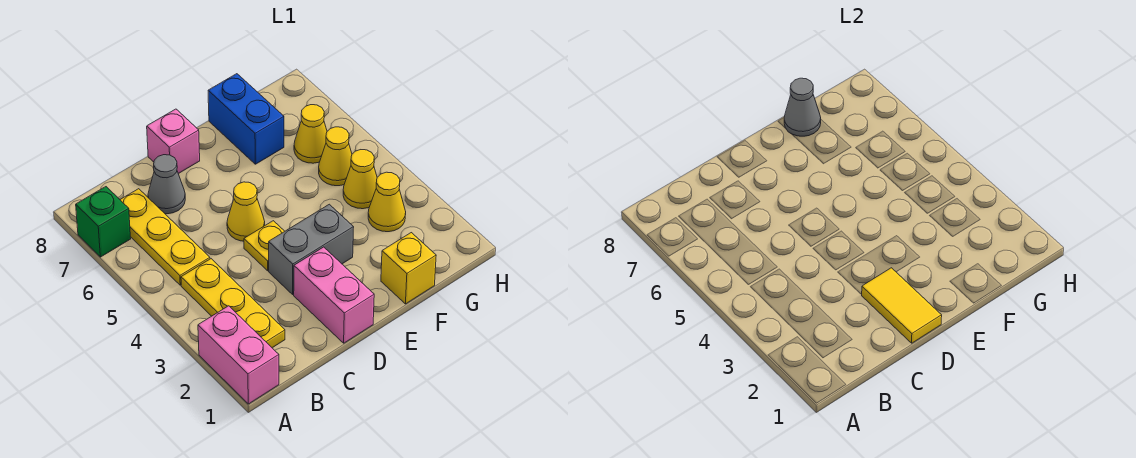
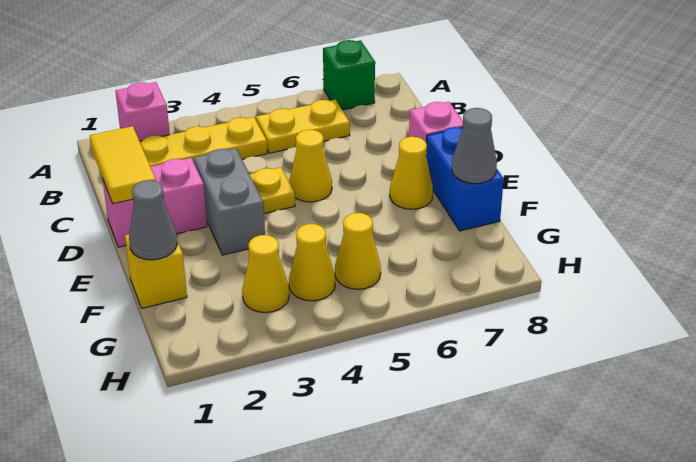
pink 1x2 brick [198,306,279,404] -> pink 1x1 brick [115,82,170,141]
yellow 1x3 plate [120,189,210,285] -> yellow 1x2 plate [256,100,350,153]
grey 1x1 cone [148,155,185,214] -> grey 1x1 cone moved to [129,180,177,260]
yellow 1x2 tile [861,268,942,343] -> yellow 1x2 tile turned to [90,126,156,204]
blue 1x2 brick [208,74,284,164] -> blue 1x2 brick turned to [426,127,504,231]
yellow 1x1 cone [294,105,327,163] -> yellow 1x1 cone moved to [390,137,433,209]

